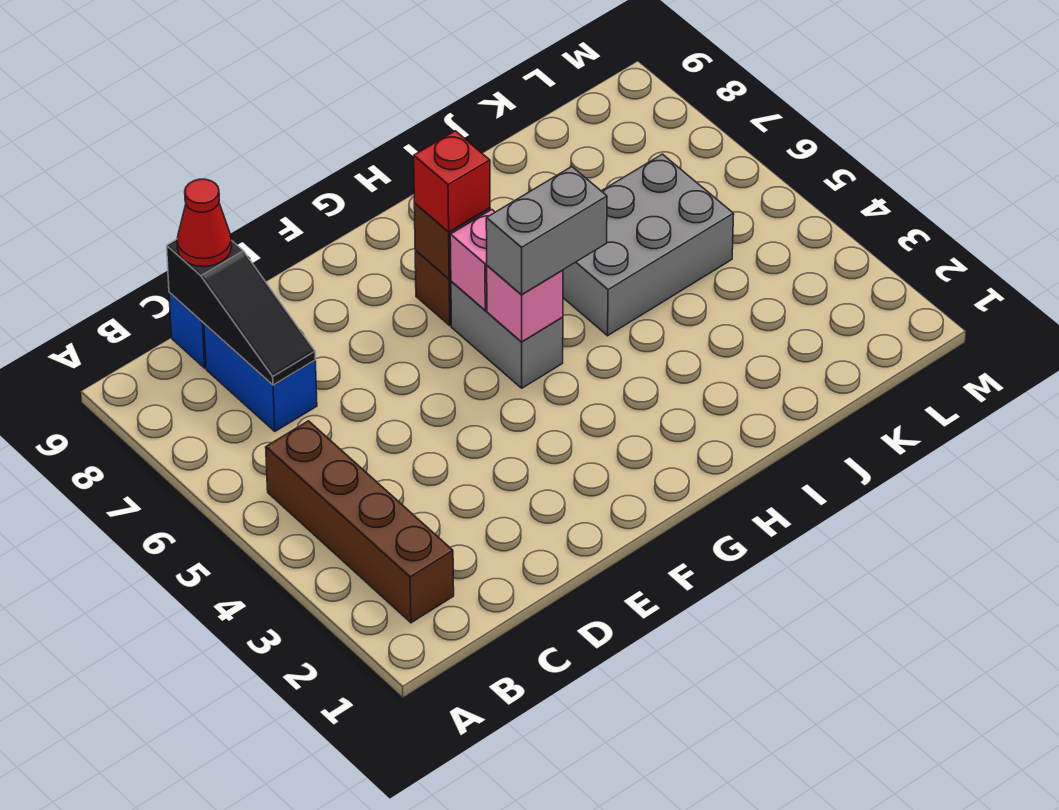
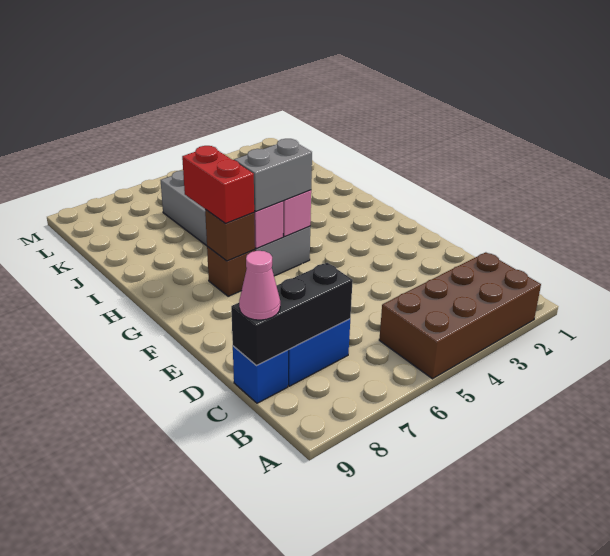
brown 1x4 brick [266,421,454,623] -> brown 2x4 brick [379,252,541,379]
black 1x3 slope [167,239,315,385] -> black 1x3 brick [231,263,353,366]
red 1x1 cone [177,179,232,267] -> pink 1x1 cone [239,251,280,320]
grey 1x2 brick [486,167,607,295] -> grey 1x2 brick turned to [234,139,312,211]
red 1x1 brick [414,131,490,232] -> red 1x2 brick [182,146,254,223]

